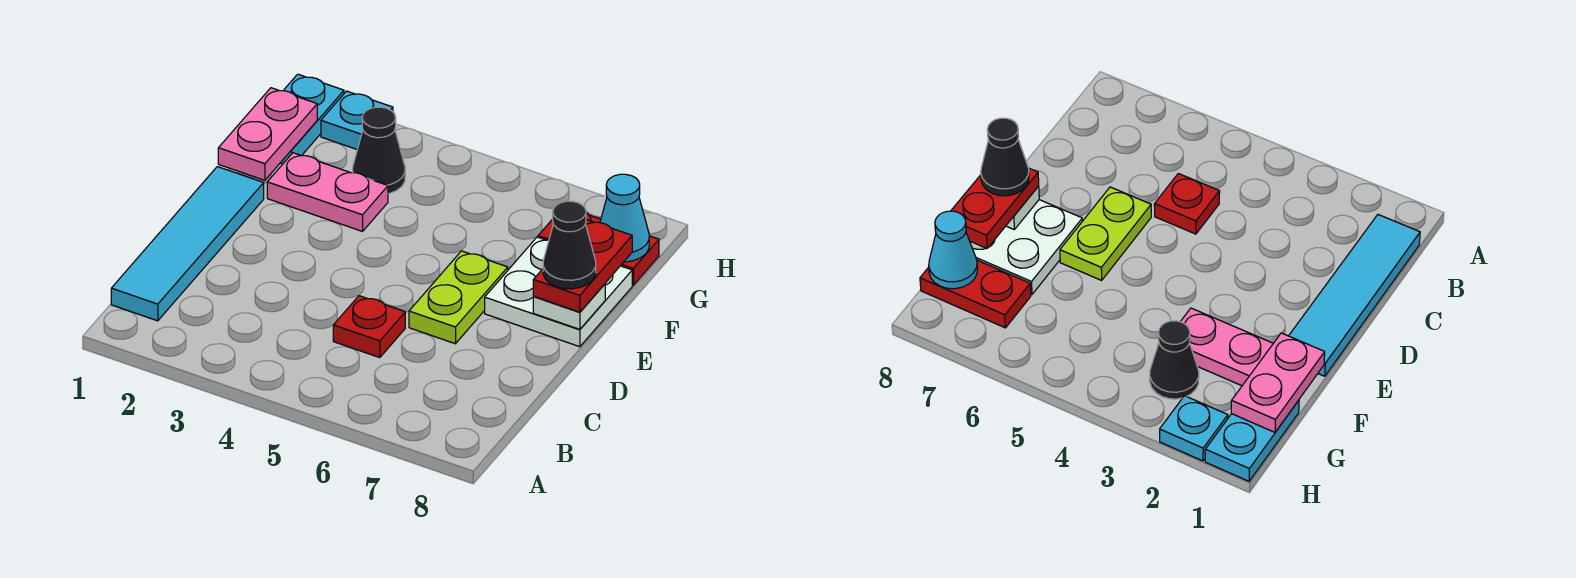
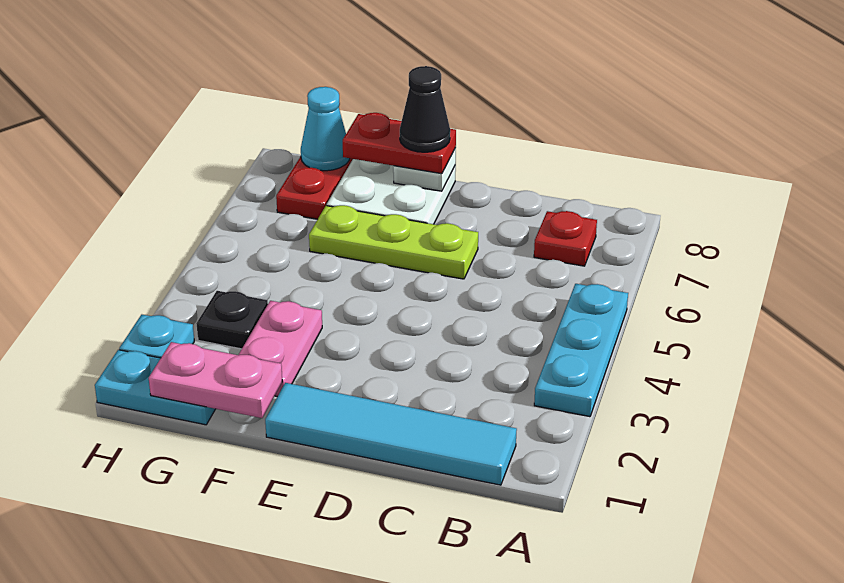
none -> cyan 1x3 plate [534,284,628,417]
red 1x1 plate [333,296,405,358] -> red 1x1 plate moved to [534,211,597,266]
lime 1x2 plate [409,251,508,344] -> lime 1x3 plate [309,205,478,279]
black 1x1 cone [353,107,405,194] -> black 1x1 plate [196,291,268,349]

